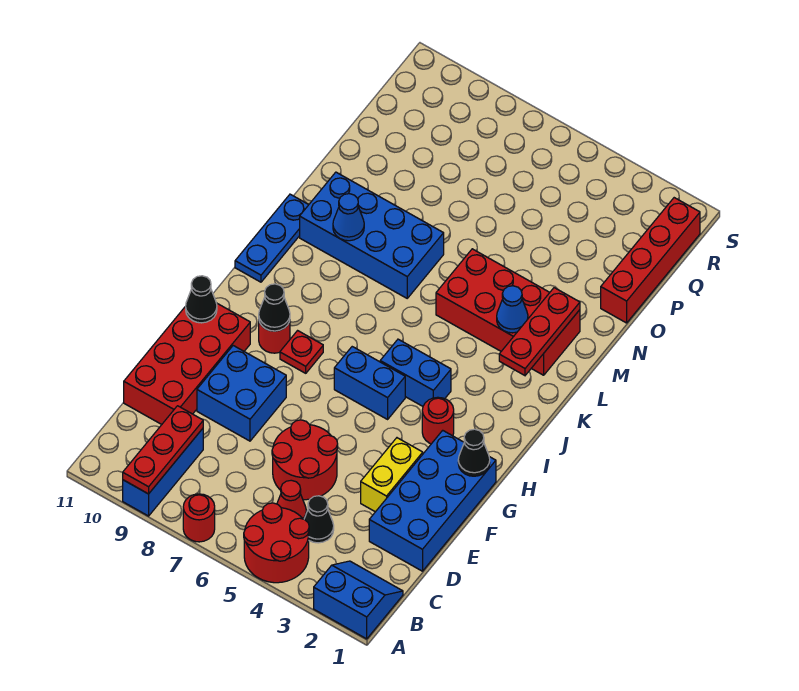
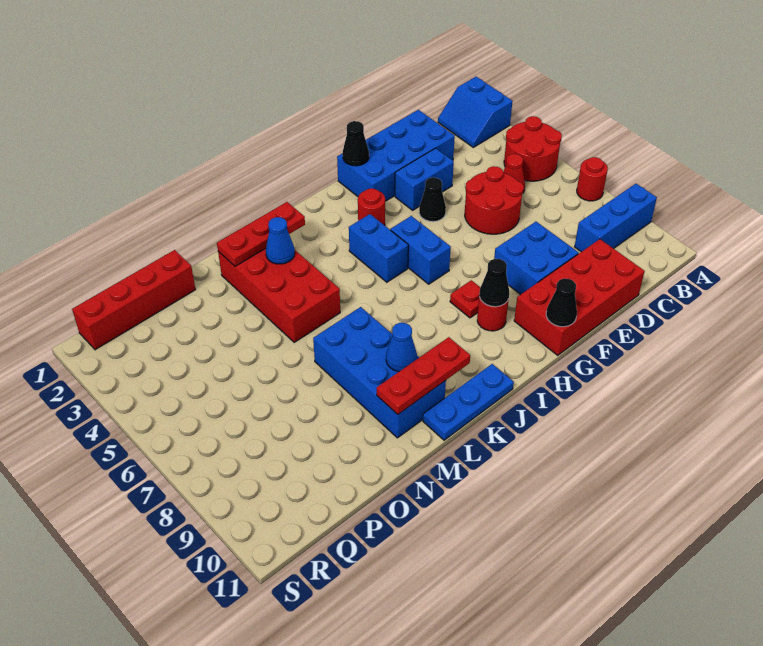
red 1x3 plate [123,406,203,494] -> red 1x3 plate moved to [377,337,470,414]
black 1x1 cone [304,496,334,543] -> black 1x1 cone moved to [419,177,446,222]
yellow 1x2 brick [361,438,423,512] -> blue 1x2 brick [395,148,454,210]

